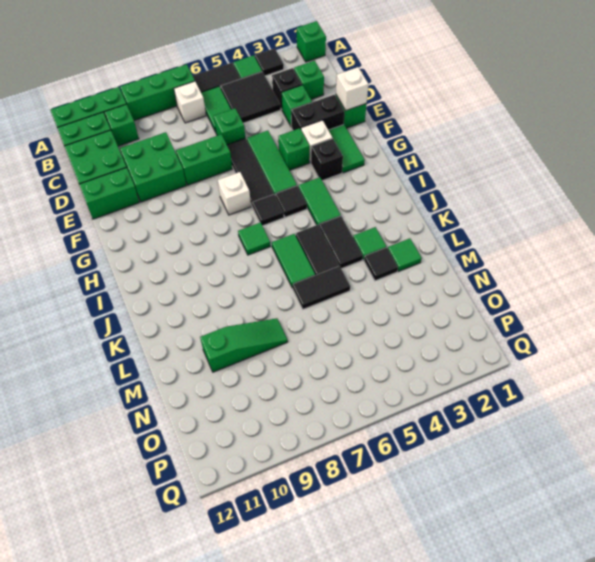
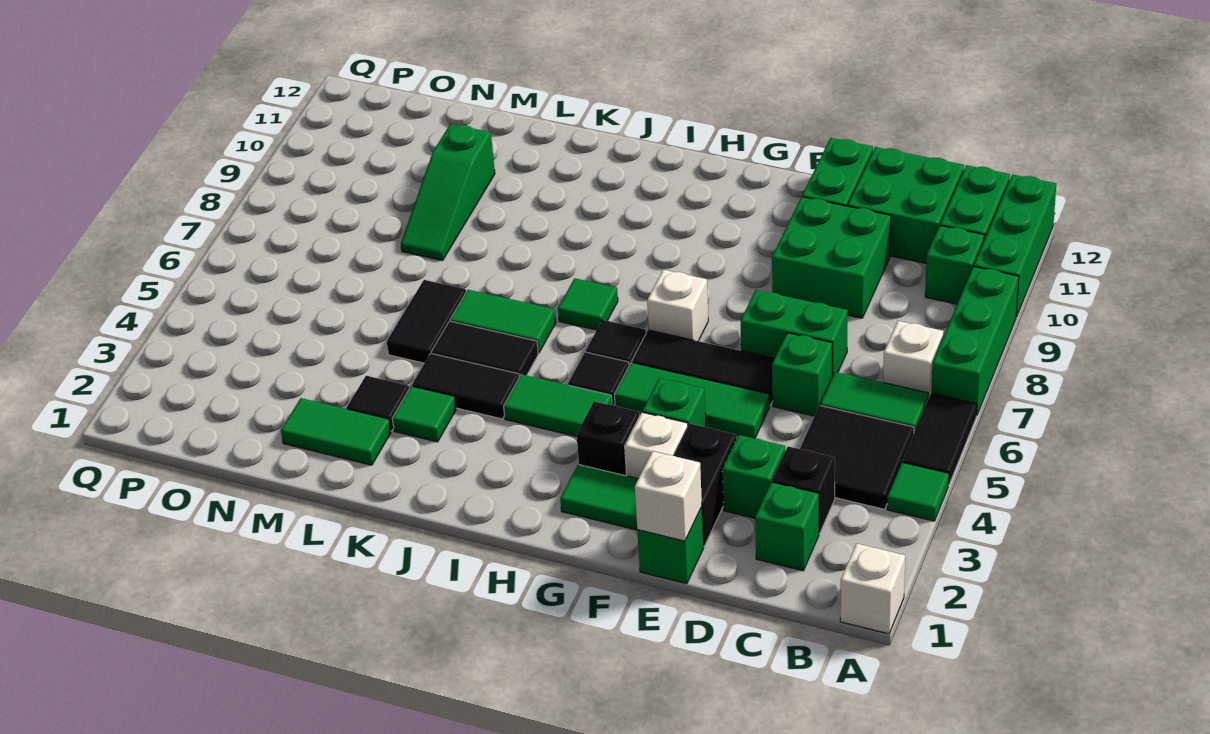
green 1x1 brick [297,21,326,62] -> white 1x1 brick [840,543,905,634]
black 1x1 tile [255,48,284,76] -> none
green 1x2 brick [176,134,232,185] -> green 1x2 brick turned to [740,290,848,376]
green 1x1 tile [388,238,422,271] -> green 1x2 tile [281,398,391,465]

